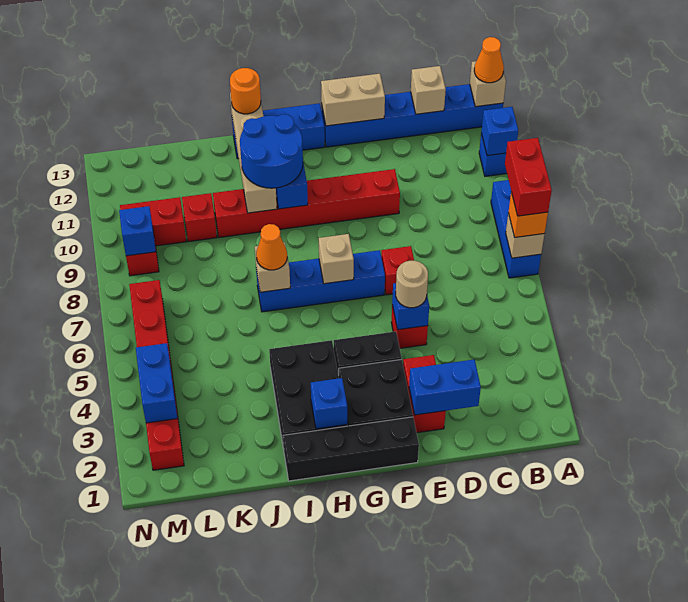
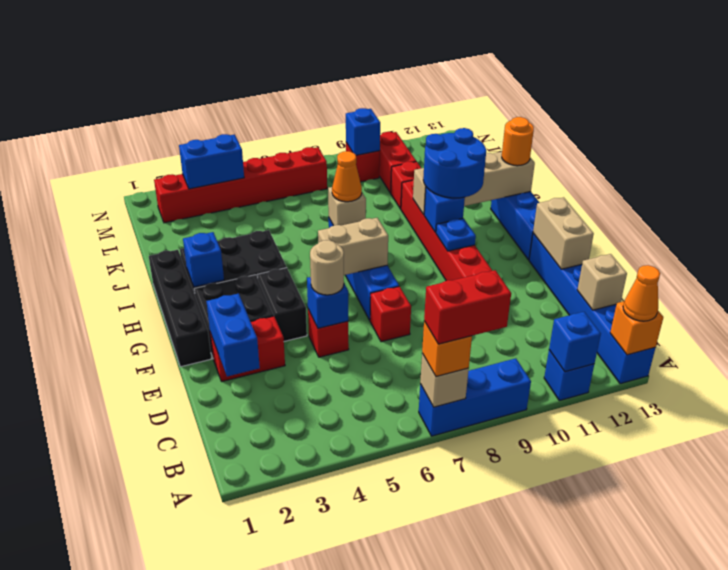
tan 1x1 brick [470,61,506,107] -> orange 1x1 brick [610,301,663,355]
tan 1x1 brick [319,234,354,284] -> tan 1x2 brick [318,218,388,275]
none -> blue 1x1 plate [436,218,476,251]

